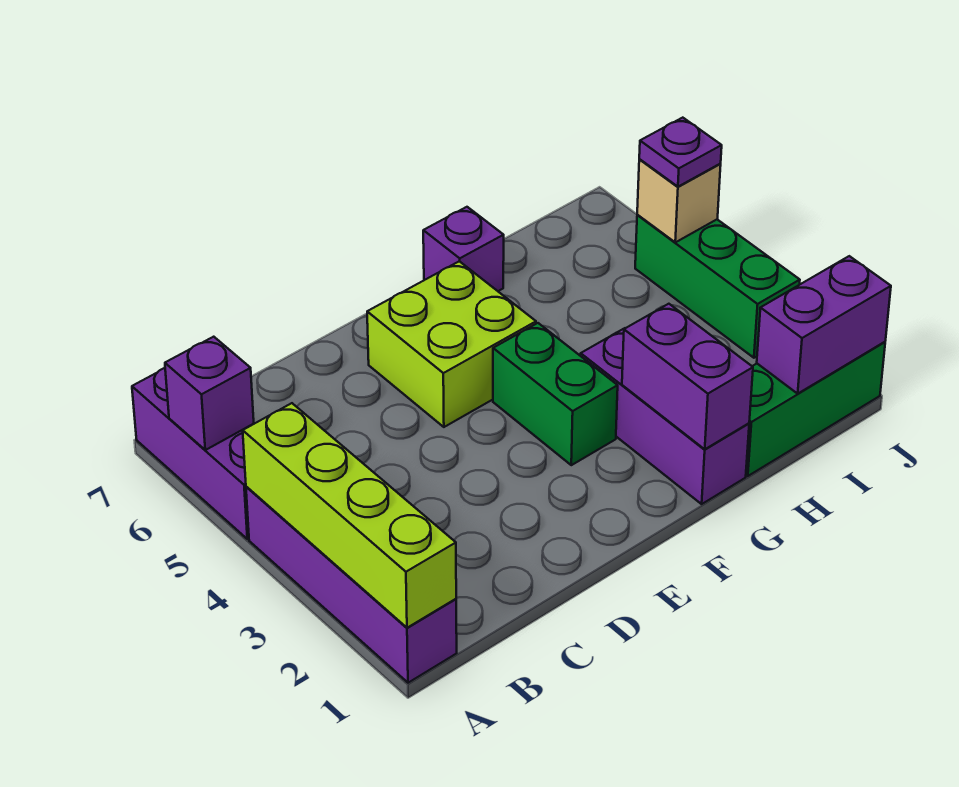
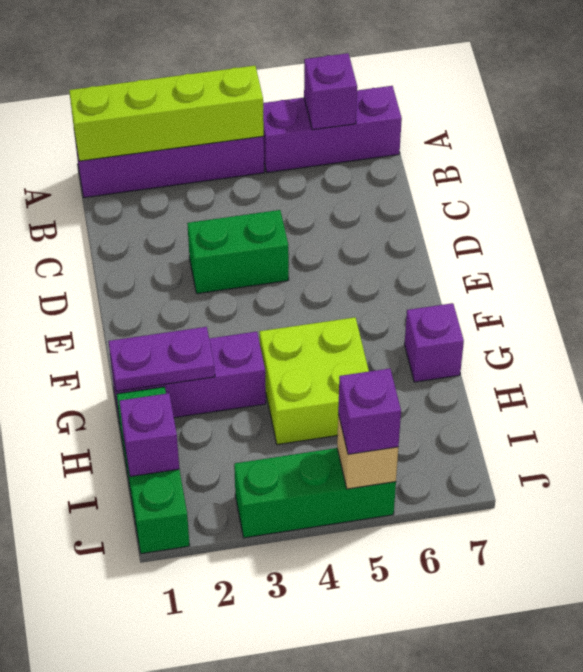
lime 2x2 brick [367,261,536,427] -> lime 2x2 brick moved to [259,317,369,445]
green 1x2 brick [493,323,618,465] -> green 1x2 brick moved to [187,210,289,294]
purple 1x2 brick [622,304,753,449] -> purple 1x2 plate [109,327,215,391]
purple 1x2 brick [757,256,891,394] -> purple 1x1 brick [119,393,179,477]
purple 1x1 plate [639,118,722,187] -> purple 1x1 brick [338,369,401,454]

